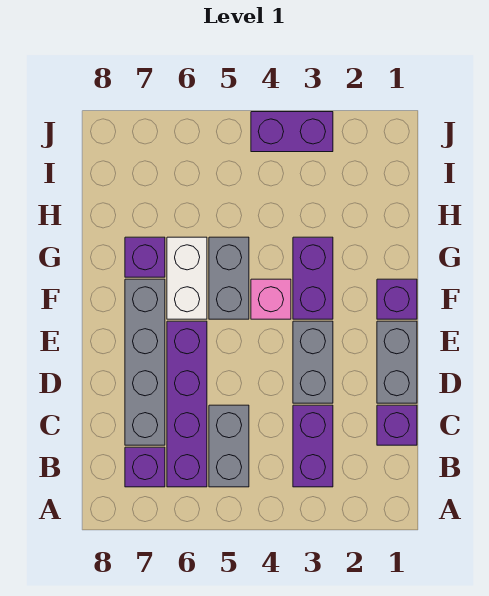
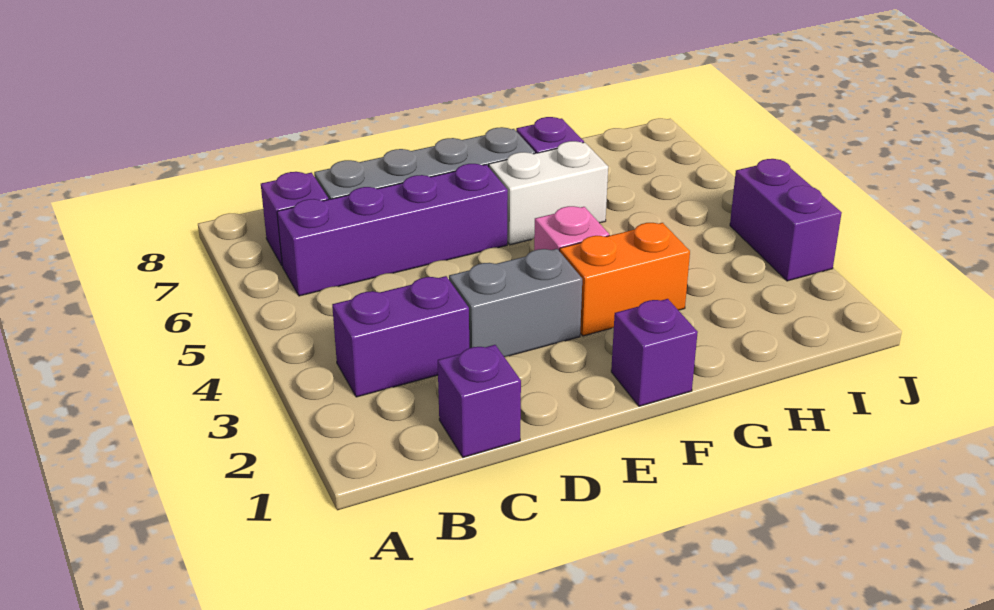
grey 1x2 brick [209,405,249,487] -> none
grey 1x2 brick [377,321,417,403] -> none
purple 1x2 brick [293,237,333,319] -> orange 1x2 brick [560,223,690,336]
grey 1x2 brick [209,237,249,319] -> none

